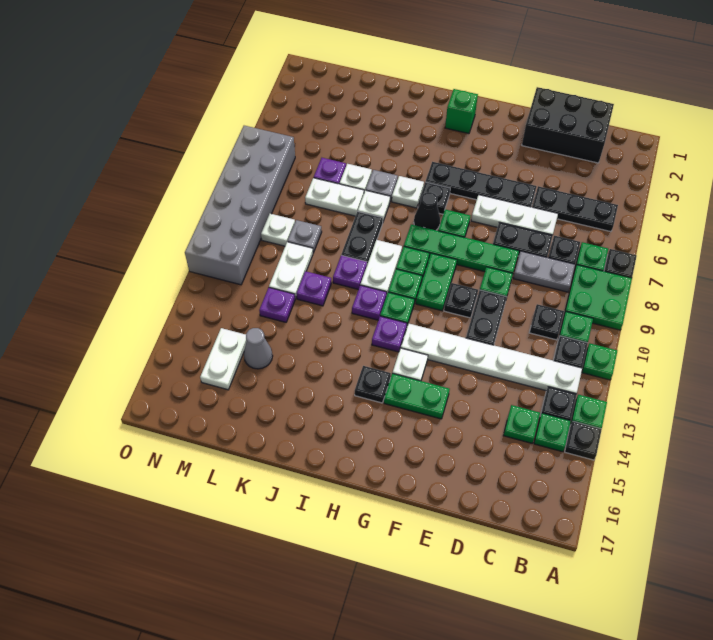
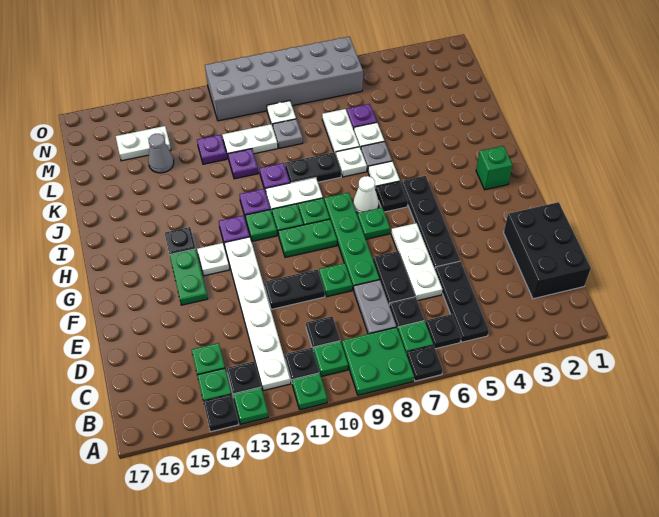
black 1x1 plate [444,283,478,318] -> black 1x1 plate moved to [426,314,461,349]
black 1x1 cone [414,192,440,230] -> white 1x1 cone [353,176,379,213]

